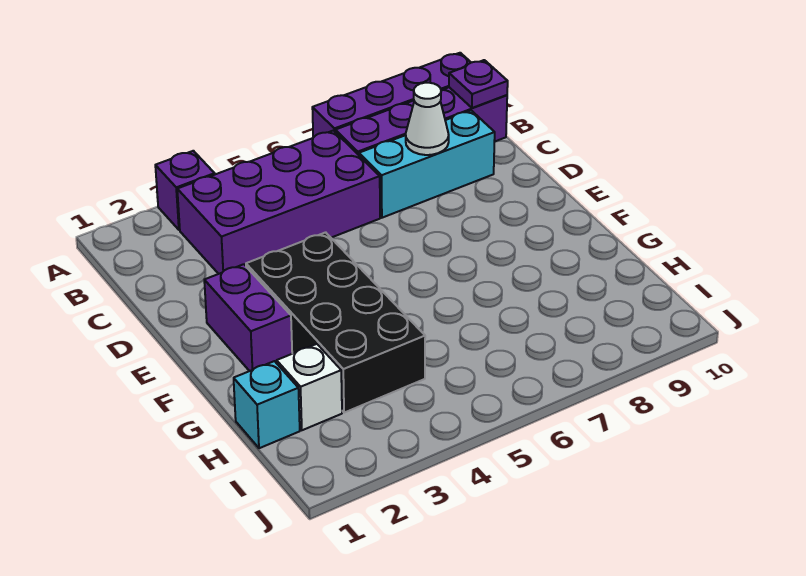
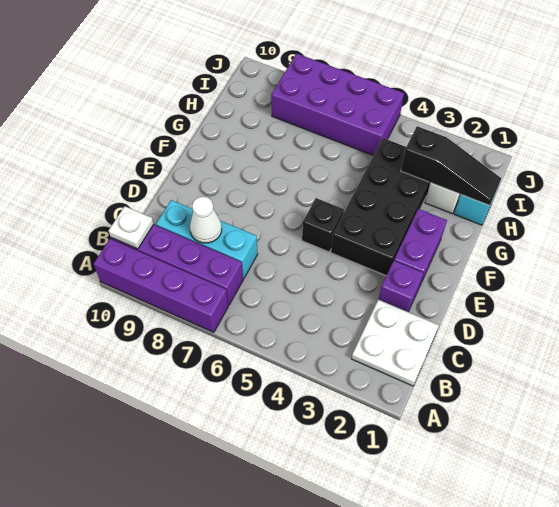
purple 1x1 brick [155,151,215,230] -> purple 1x1 brick moved to [379,261,423,312]
none -> white 2x2 plate [352,299,439,386]
purple 2x4 brick [177,131,380,274] -> purple 2x4 brick moved to [271,54,404,155]
purple 1x1 plate [449,60,508,108] -> white 1x1 plate [108,206,154,249]
none -> black 1x1 brick [302,198,344,252]
none -> black 1x3 slope [401,126,501,206]

